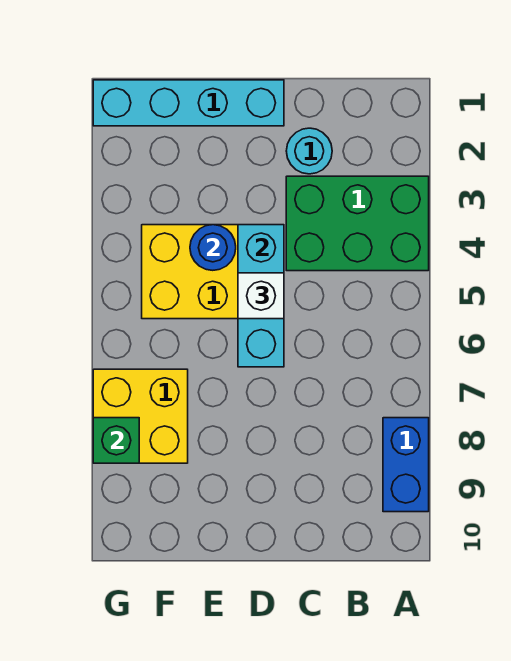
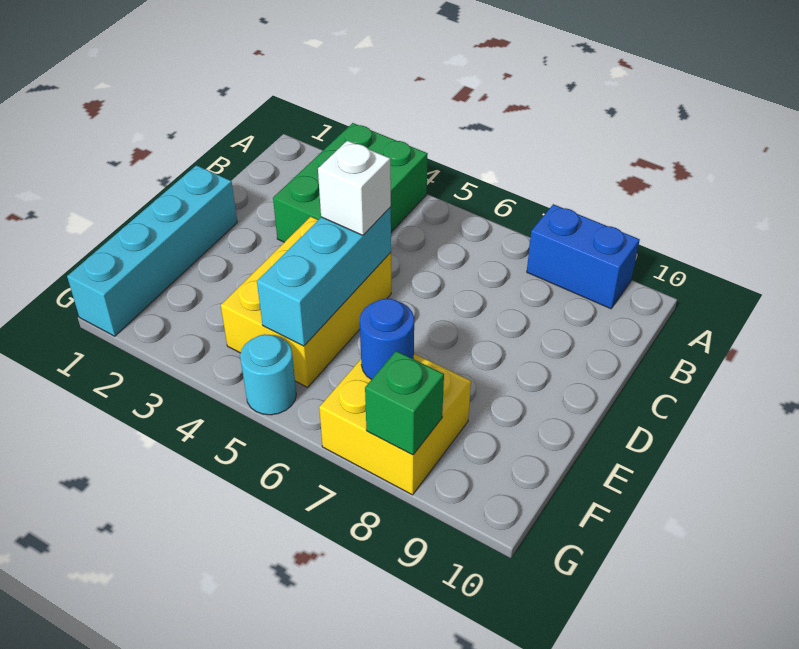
cyan 1x1 round brick [286,128,332,174] -> cyan 1x1 round brick moved to [240,334,296,415]
cyan 1x3 brick [238,225,284,367] -> cyan 1x3 brick turned to [257,207,391,346]
blue 1x1 round brick [190,225,236,270] -> blue 1x1 round brick moved to [360,299,414,380]

